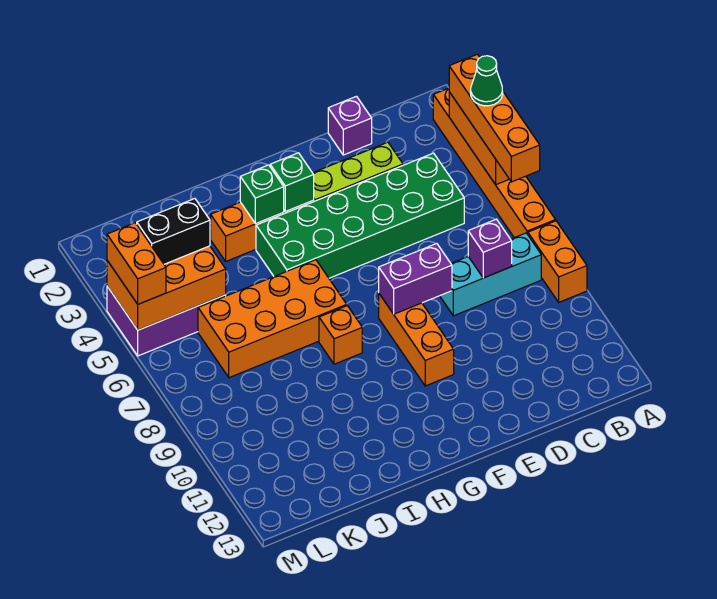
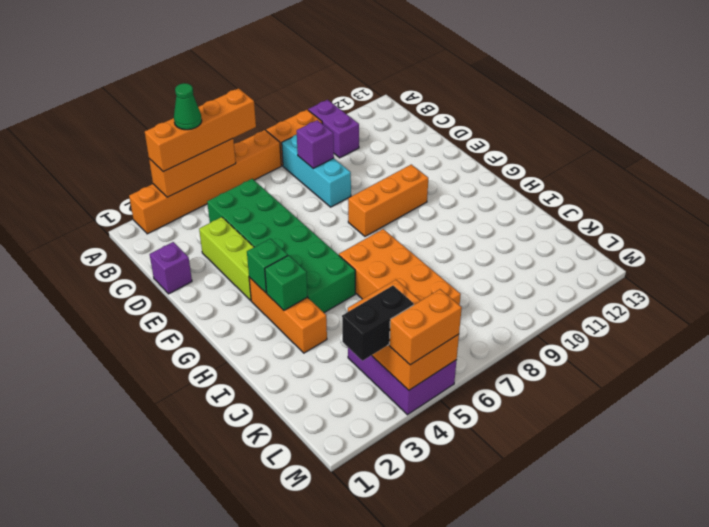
purple 1x2 brick [379,244,452,314] -> purple 1x2 brick moved to [308,100,359,158]
orange 1x1 brick [319,306,362,364] -> none
black 1x2 brick [137,199,210,264] -> black 1x2 brick turned to [342,286,414,361]

